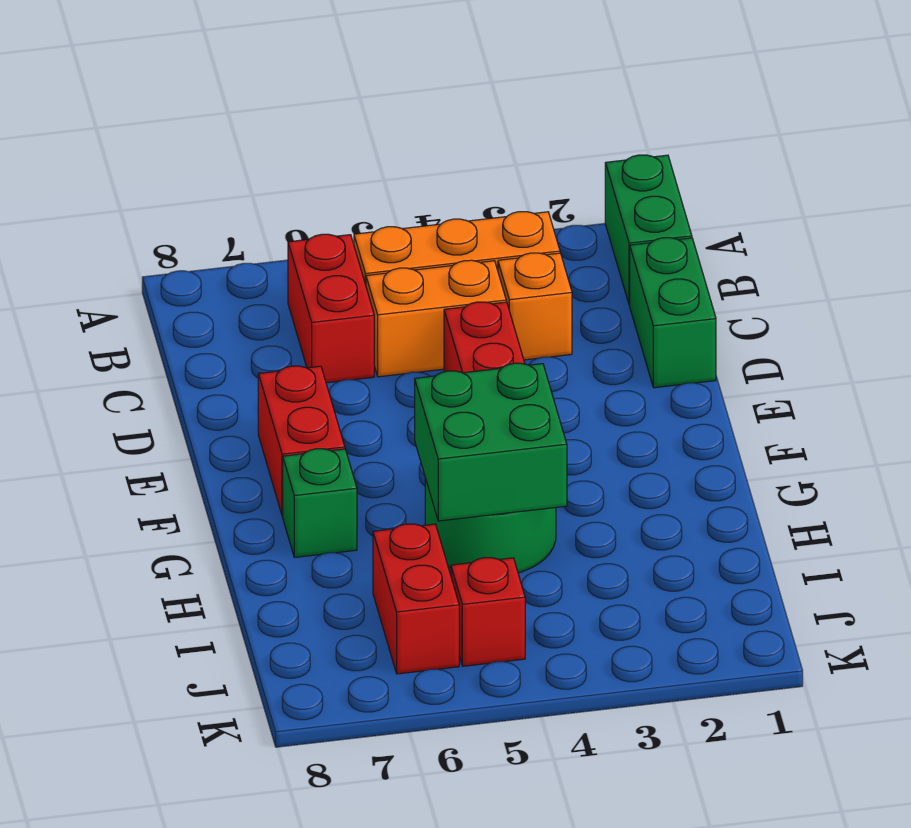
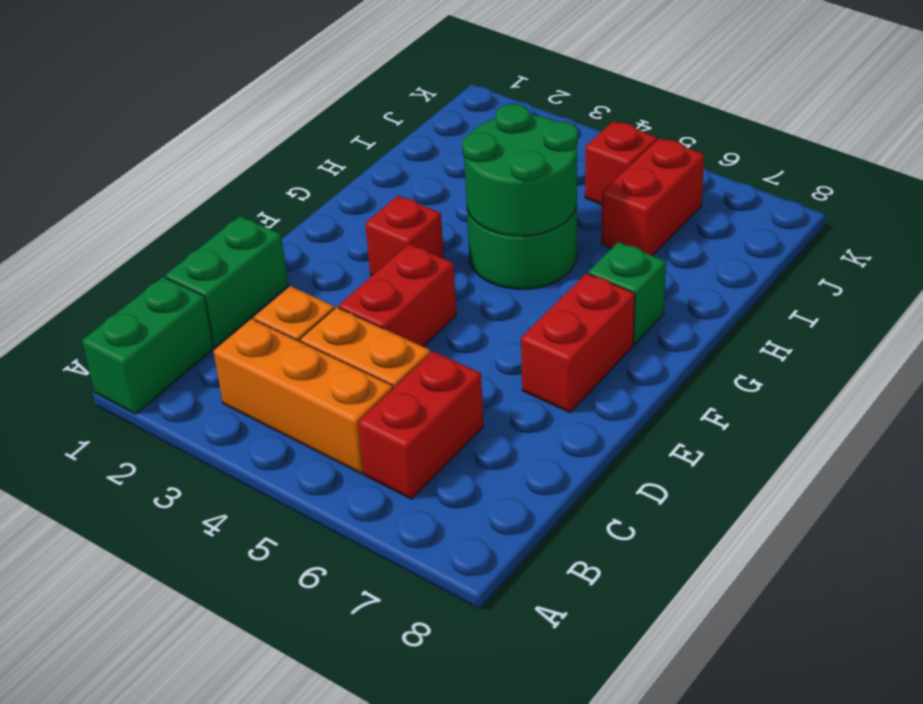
none -> red 1x1 brick [365,196,444,276]
green 2x2 brick [415,363,567,521] -> green 2x2 round brick [462,104,578,236]

